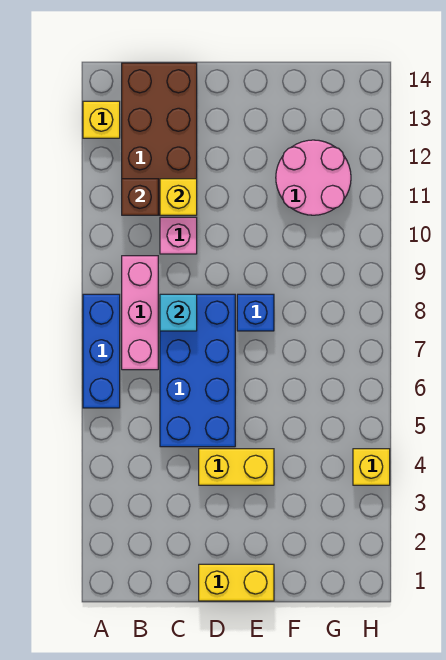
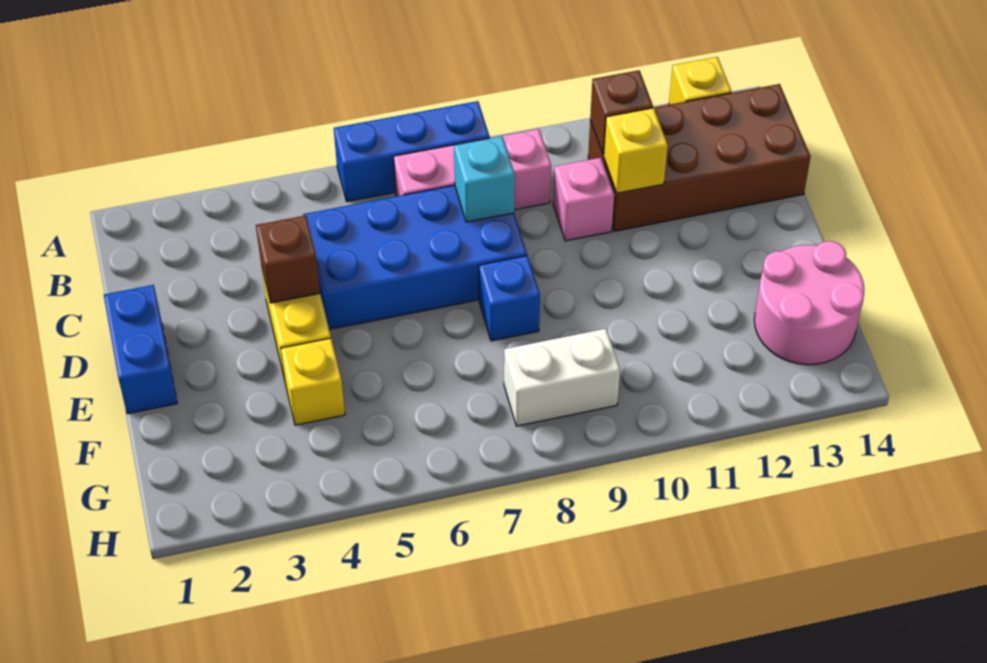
yellow 1x2 brick [199,564,274,601] -> blue 1x2 brick [104,285,177,414]
none -> brown 1x1 brick [256,216,320,303]
pink 2x2 round brick [276,140,351,215] -> pink 2x2 round brick moved to [754,241,864,365]
none -> white 1x2 brick [504,329,620,426]
yellow 1x1 brick [353,449,390,485] -> yellow 1x1 brick moved to [281,338,345,425]

